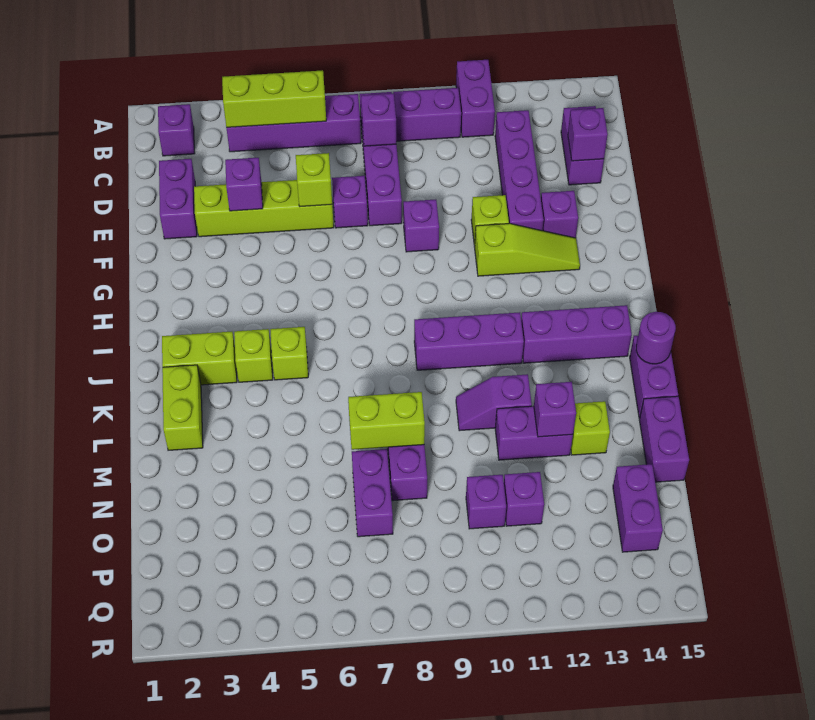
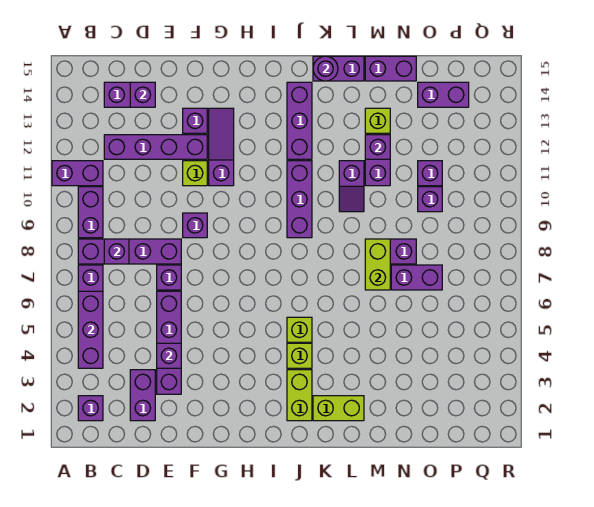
lime 1x3 brick [222,70,326,127] -> purple 1x3 brick [78,291,103,368]
purple 1x2 brick [159,159,197,239] -> purple 1x2 brick turned to [130,370,155,421]
lime 1x4 brick [194,180,334,237] -> purple 1x4 brick [157,291,181,394]
lime 1x1 brick [296,153,332,207] -> none
lime 1x3 slope [475,224,580,276] -> purple 1x3 slope [209,108,234,186]

